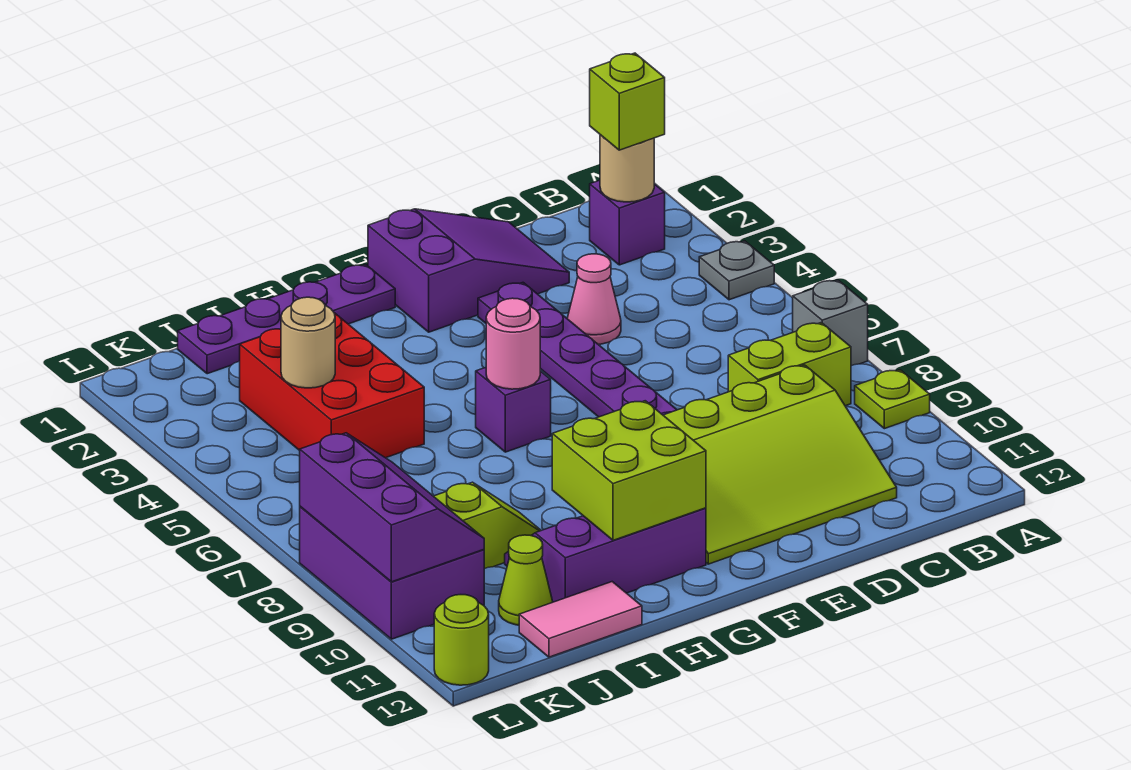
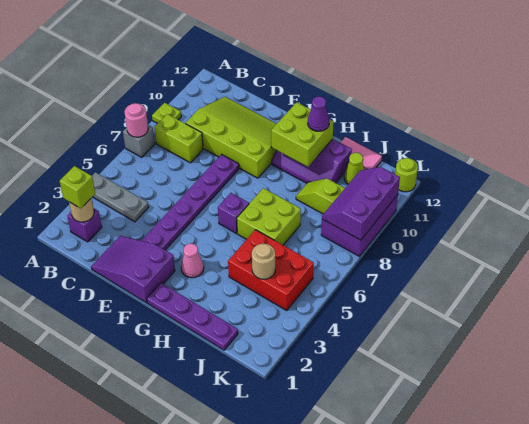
grey 1x1 plate [699,241,774,300] -> grey 1x3 plate [92,172,149,222]
pink 1x1 cone [567,254,621,344] -> pink 1x1 cone moved to [181,243,204,278]
pink 1x1 round brick [486,298,540,389] -> pink 1x1 round brick moved to [125,103,148,137]
none -> lime 2x2 brick [237,188,301,245]
none -> purple 1x1 cone [308,96,330,131]
red 2x3 brick [240,313,424,458] -> red 2x3 brick turned to [228,230,314,310]

